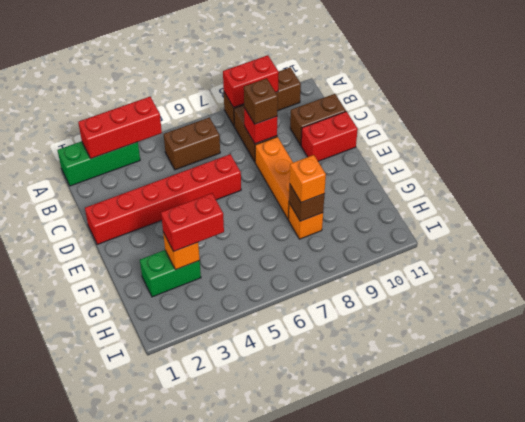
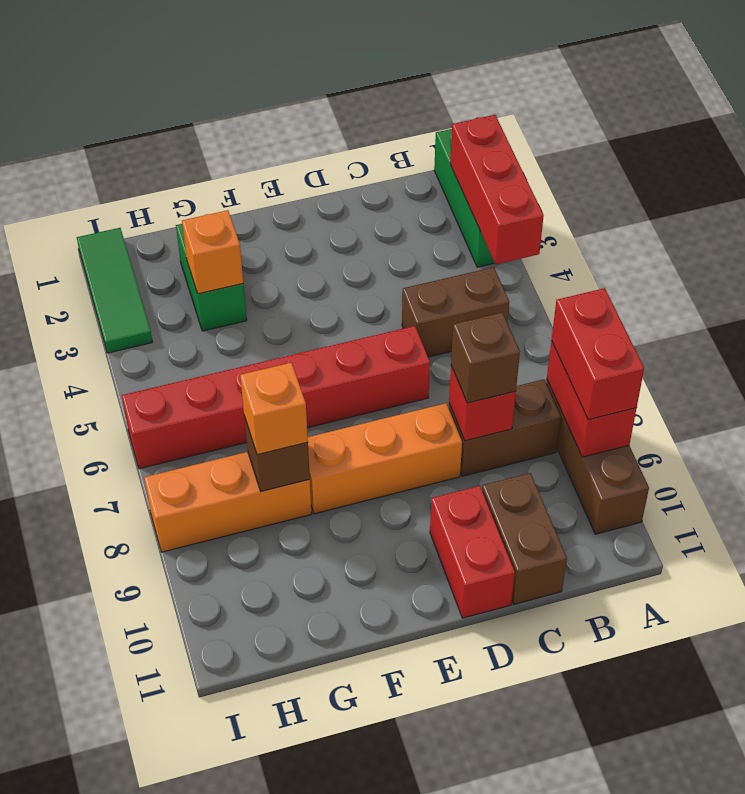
brown 1x2 brick [164,117,220,170] -> brown 1x2 brick turned to [402,267,509,357]
red 1x6 brick [85,154,241,245] -> red 1x6 brick turned to [122,326,430,469]
red 1x2 brick [161,193,224,252] -> red 1x2 brick moved to [552,288,644,420]
orange 1x1 brick [288,203,323,239] -> orange 1x3 brick [144,452,312,552]
none -> green 1x3 tile [77,228,152,353]

